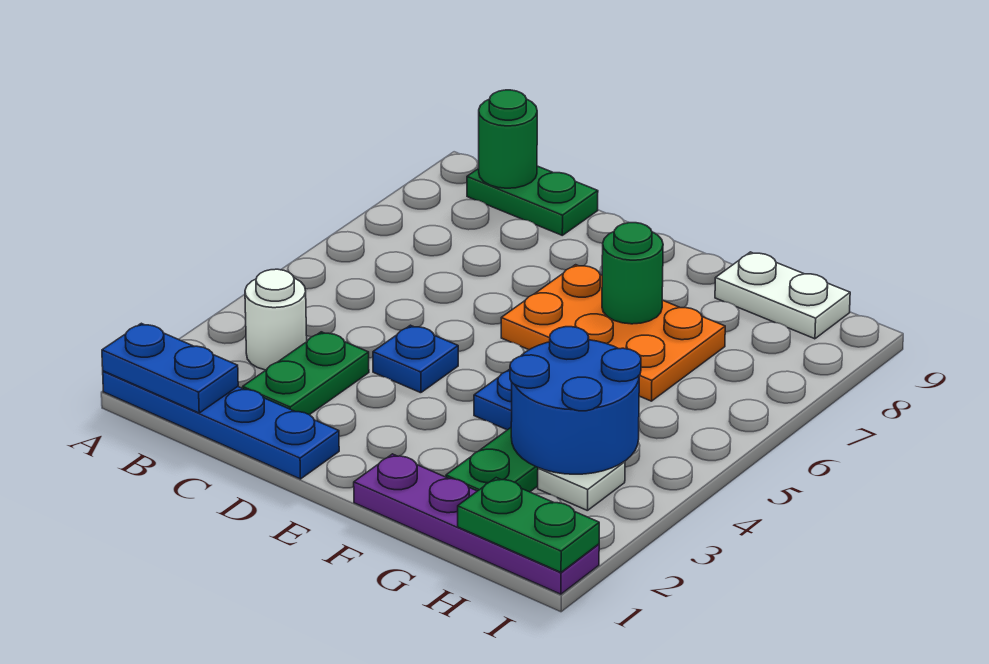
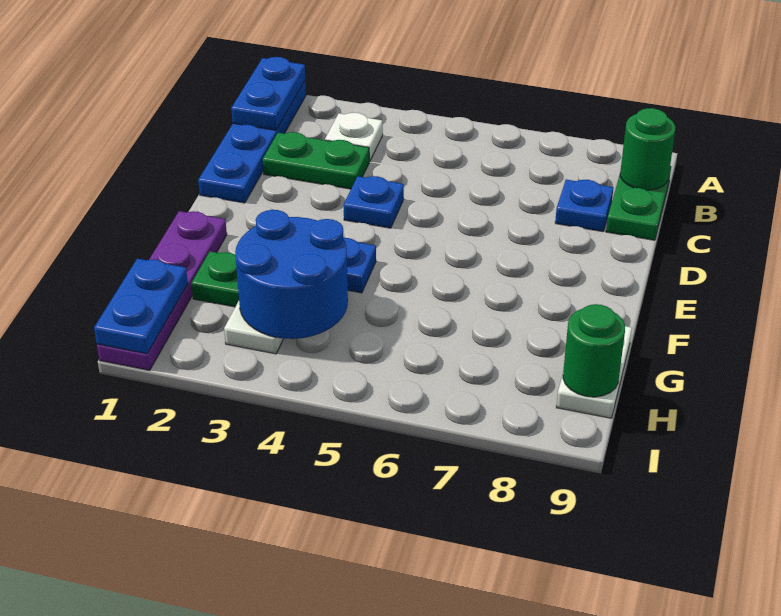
white 1x1 round brick [245,269,307,370] -> white 1x1 plate [325,112,383,162]
none -> blue 1x1 plate [555,180,613,232]
orange 2x3 plate [501,265,725,401] -> none
green 1x1 round brick [602,223,663,324] -> green 1x1 round brick moved to [563,304,625,397]
green 1x2 plate [458,478,599,572] -> blue 1x2 plate [94,259,188,354]

